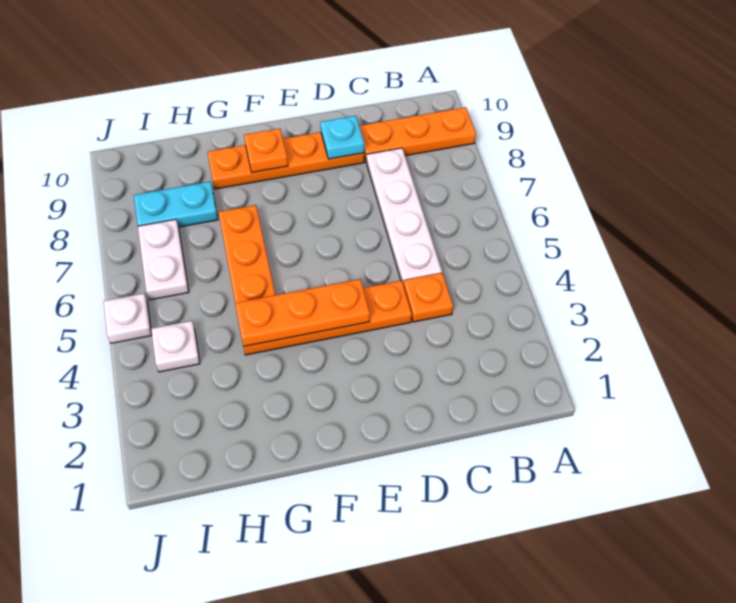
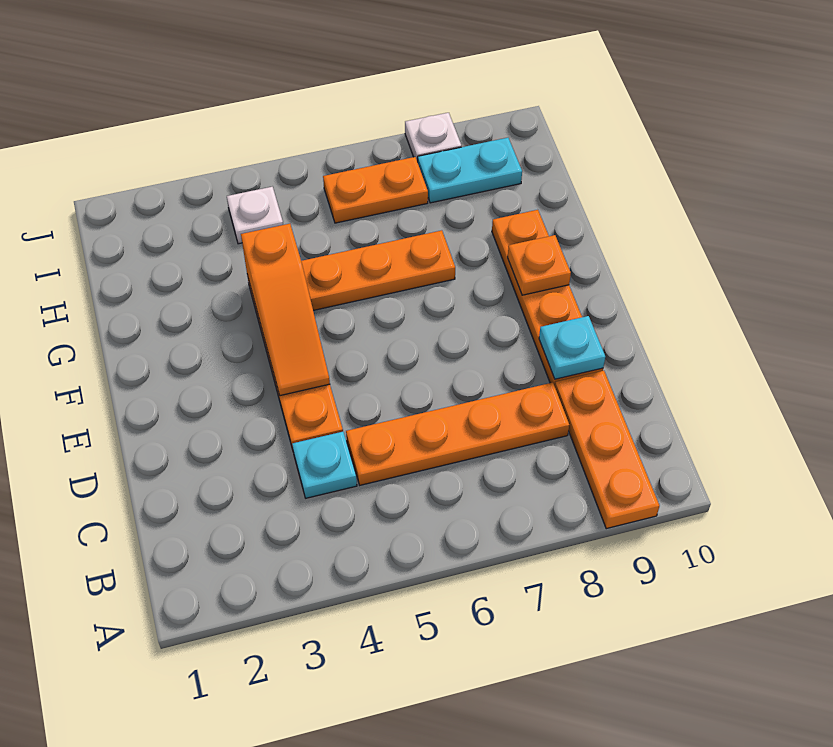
orange 1x1 plate [404,273,453,322] -> cyan 1x1 plate [292,432,357,498]
white 1x4 plate [366,148,442,286] -> orange 1x4 plate [346,383,569,485]
orange 1x3 plate [235,279,370,346] -> orange 1x3 slope [241,224,330,396]
cyan 1x2 plate [134,181,218,227] -> cyan 1x2 plate turned to [418,138,522,203]
white 1x2 plate [138,219,189,300] -> orange 1x2 plate [323,157,428,223]
white 1x1 plate [104,293,152,343] -> white 1x1 plate moved to [405,113,461,162]

